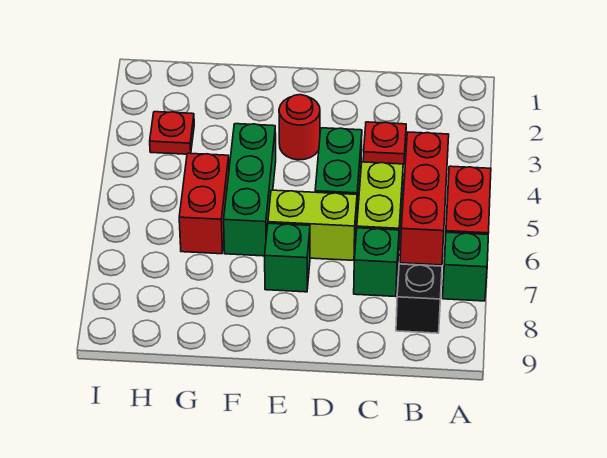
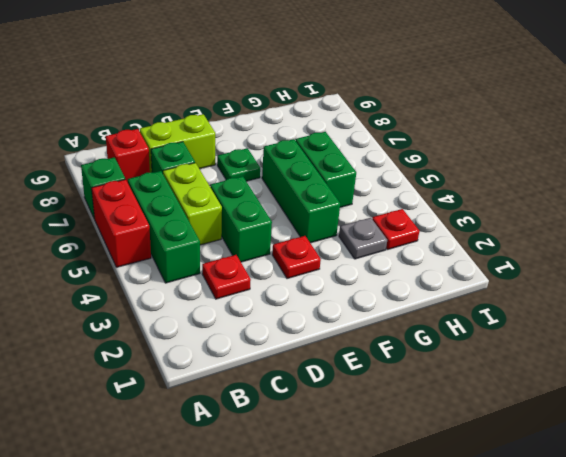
red 1x3 brick [400,132,449,265] -> green 1x3 brick [128,171,200,283]
black 1x1 brick [396,264,442,333] -> red 1x1 brick [106,129,150,182]
lime 1x2 brick [268,190,357,260] -> lime 1x2 brick moved to [140,114,215,173]
red 1x1 round brick [279,95,320,160] -> red 1x1 plate [272,236,321,279]
green 1x1 brick [265,223,310,292] -> green 1x1 plate [217,148,260,181]
none -> grey 1x1 plate [339,218,387,259]
red 1x2 brick [179,153,229,254] -> green 1x2 brick [296,132,356,207]

